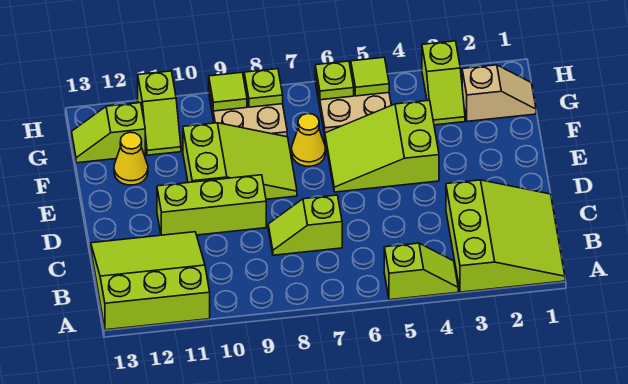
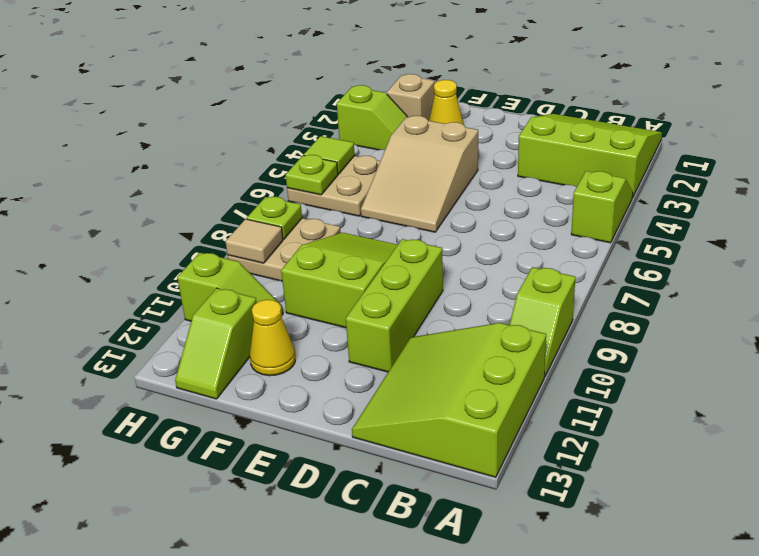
lime 1x2 slope [268,195,342,255] -> lime 1x2 slope moved to [509,267,575,377]
lime 2x3 slope [325,100,439,192] -> tan 2x3 slope [361,116,478,232]
yellow 1x1 cone [292,114,326,166] -> yellow 1x1 cone moved to [429,80,464,125]
lime 1x1 tile [209,72,247,111] -> tan 1x1 tile [225,219,283,263]

